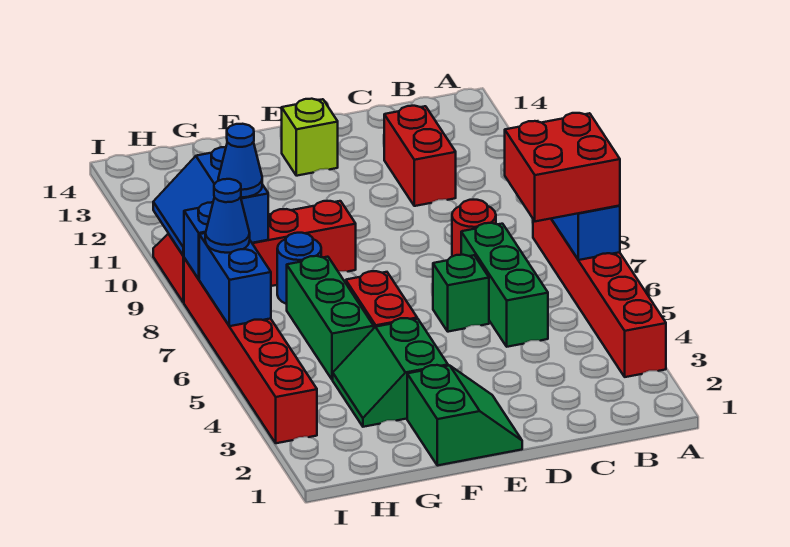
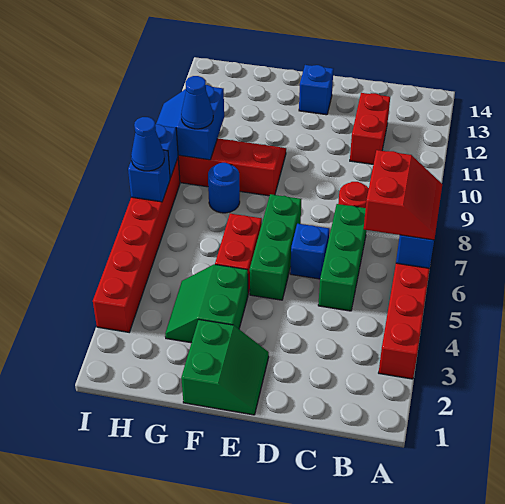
red 2x2 brick [505,113,620,221] -> red 2x2 slope [364,150,442,240]
green 1x1 brick [433,255,489,332] -> blue 1x1 brick [290,224,329,279]
lime 1x1 brick [282,99,338,176] -> blue 1x1 brick [299,65,333,115]
green 1x3 brick [287,256,374,380] -> green 1x3 brick moved to [250,194,301,300]
blue 1x2 brick [199,233,271,326] -> blue 1x1 brick [128,150,170,202]

